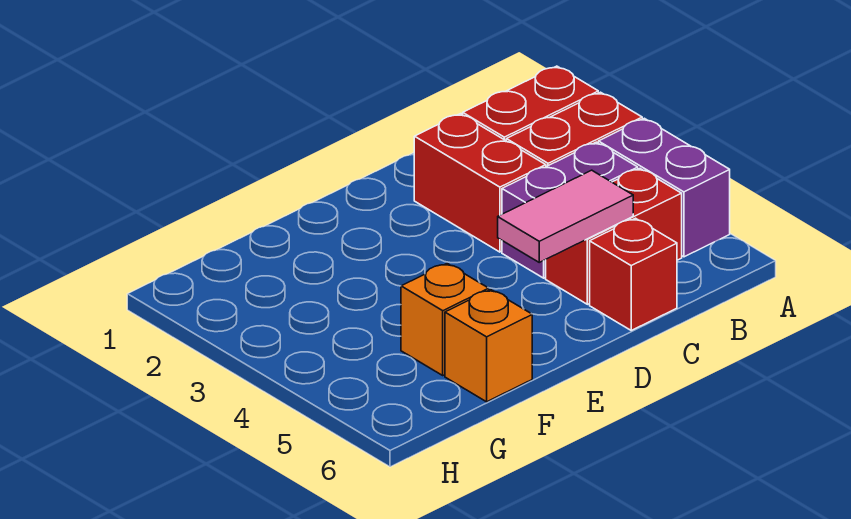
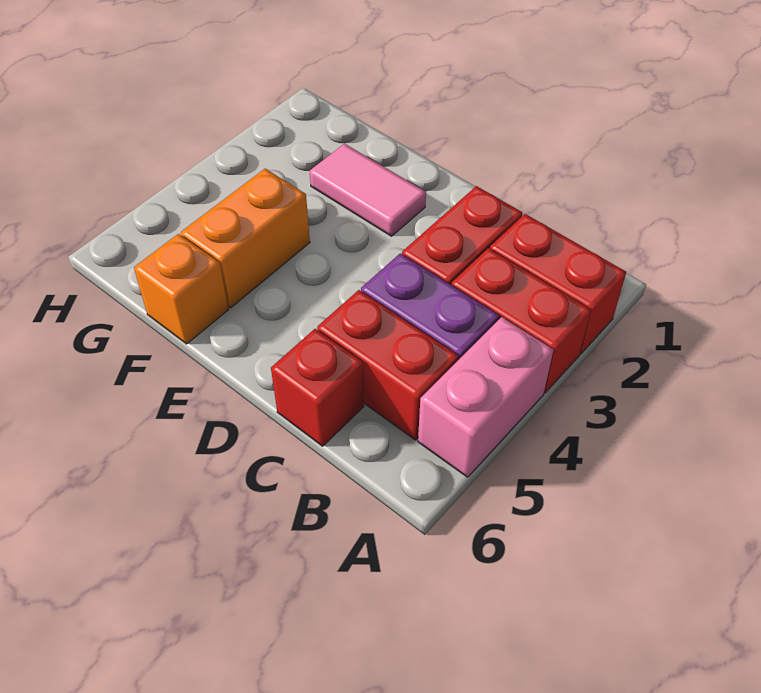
purple 1x2 brick [598,118,730,257] -> pink 1x2 brick [418,317,554,477]
pink 1x2 tile [498,170,633,262] -> pink 1x2 tile moved to [310,144,426,236]
orange 1x1 brick [401,264,489,375] -> orange 1x2 brick [181,169,310,308]

